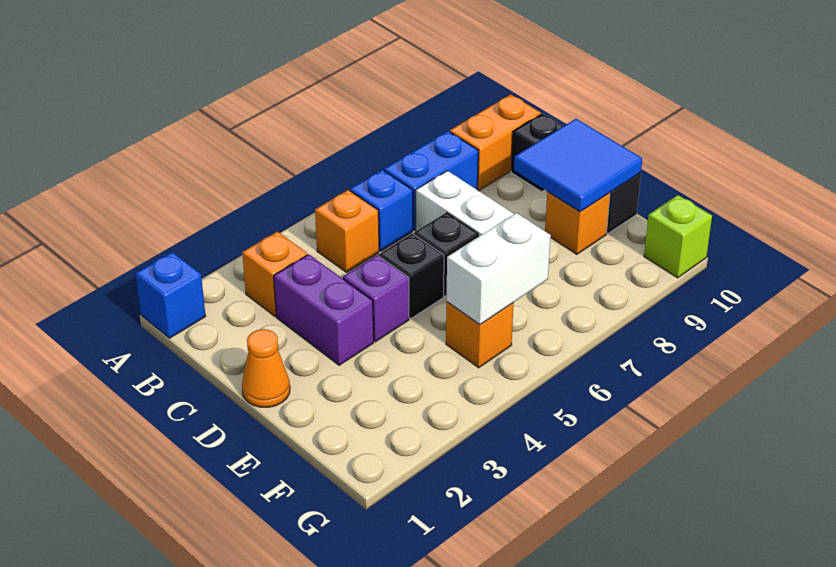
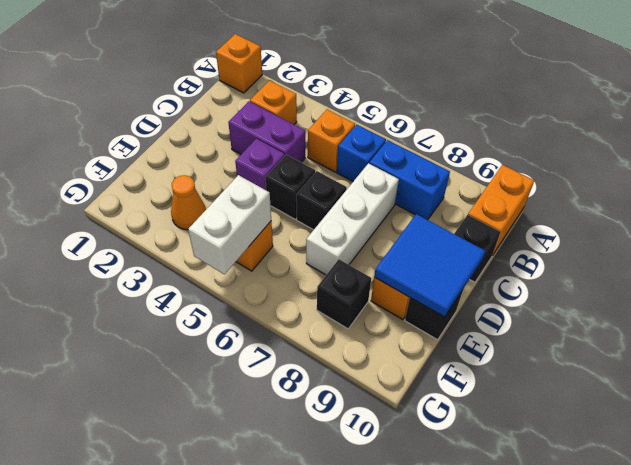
blue 1x1 brick [135,252,206,338] -> orange 1x1 brick [216,34,262,93]
orange 1x2 brick [450,94,541,191] -> orange 1x2 brick turned to [468,165,534,254]
purple 1x2 brick [274,254,374,365] -> purple 1x2 brick turned to [228,101,305,163]
orange 1x1 cone [242,329,290,407] -> orange 1x1 cone moved to [171,175,206,230]
white 1x2 brick [446,213,551,325] -> white 1x2 brick turned to [188,175,271,274]
none -> black 1x1 brick [317,259,371,329]
lime 1x1 brick [644,195,712,278] -> none

